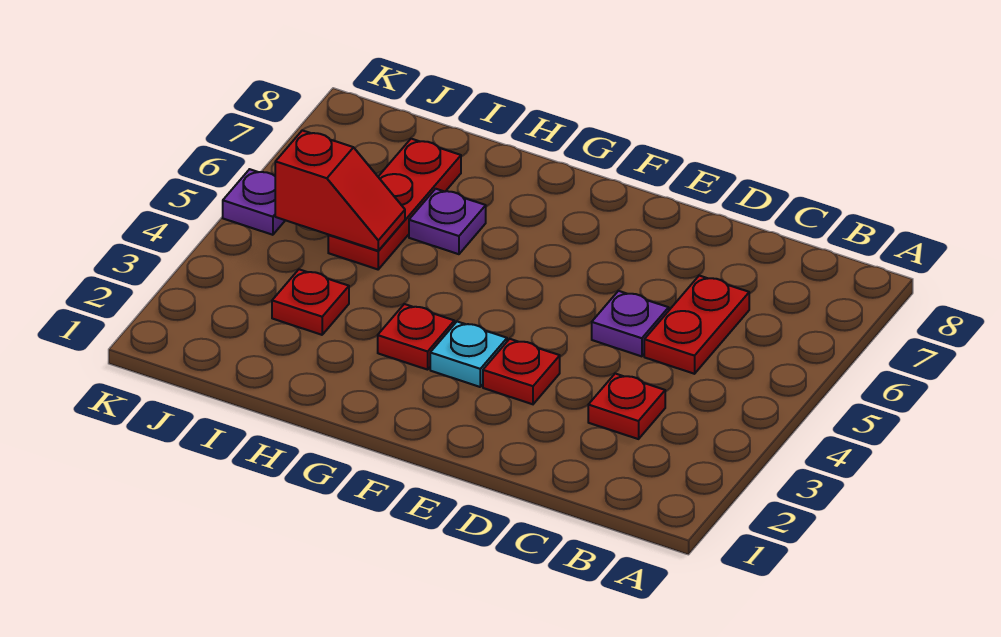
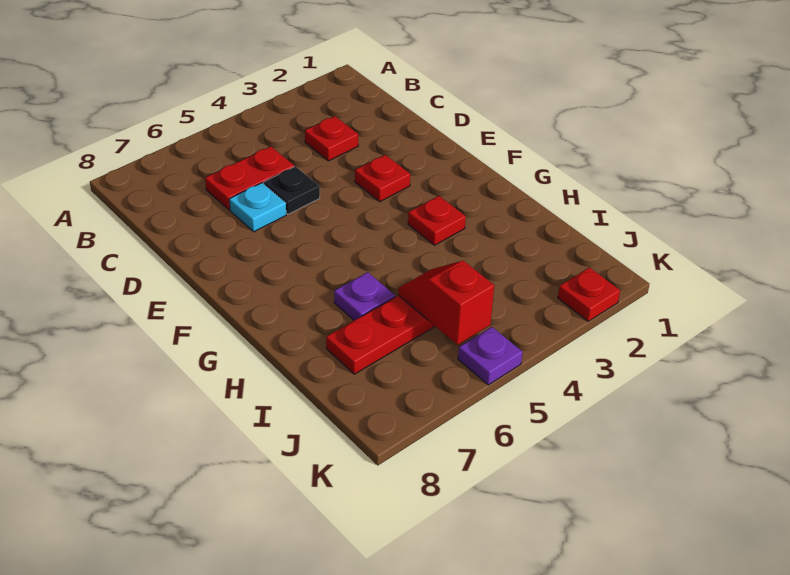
purple 1x1 plate [592,291,669,356] -> black 1x1 plate [264,166,320,214]
cyan 1x1 plate [430,322,507,387] -> cyan 1x1 plate moved to [229,183,286,232]
red 1x1 plate [272,269,349,335] -> red 1x1 plate moved to [558,268,620,321]

